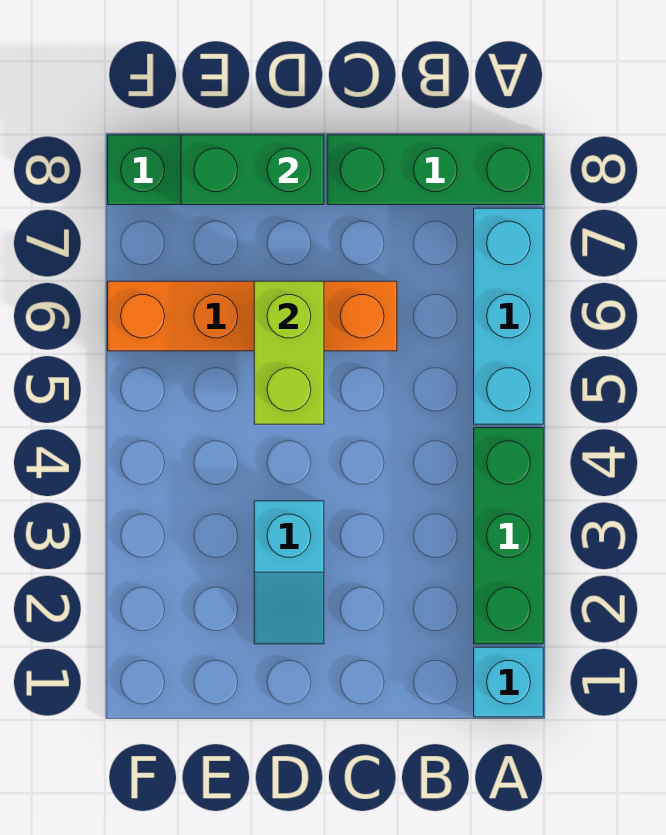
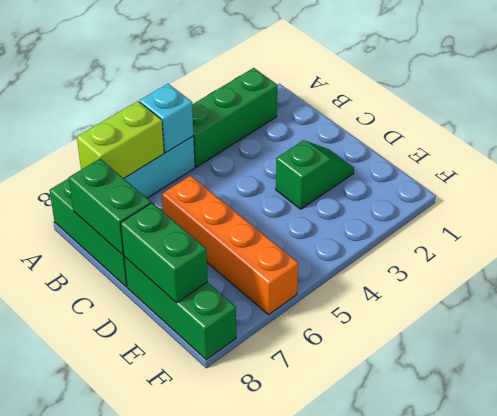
cyan 1x1 brick [474,647,543,717] -> cyan 1x1 brick moved to [140,84,194,153]
none -> green 1x2 brick [69,159,151,255]
cyan 1x2 slope [254,501,324,644] -> green 1x2 slope [276,140,354,209]
lime 1x2 brick [254,281,324,424] -> lime 1x2 brick moved to [77,101,164,178]

